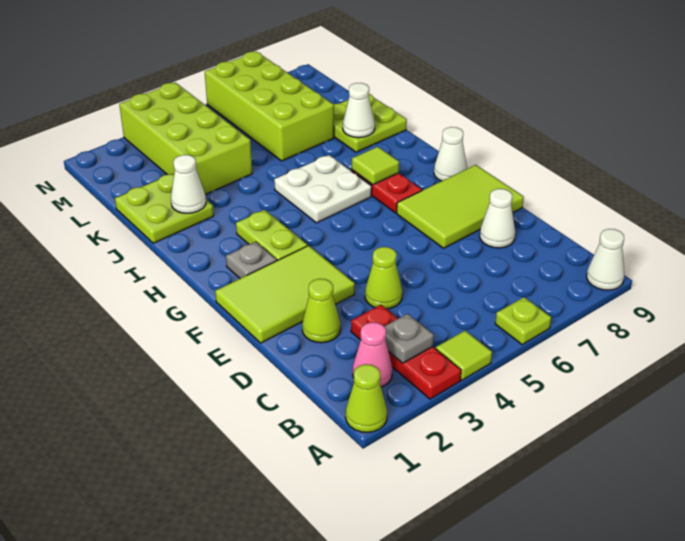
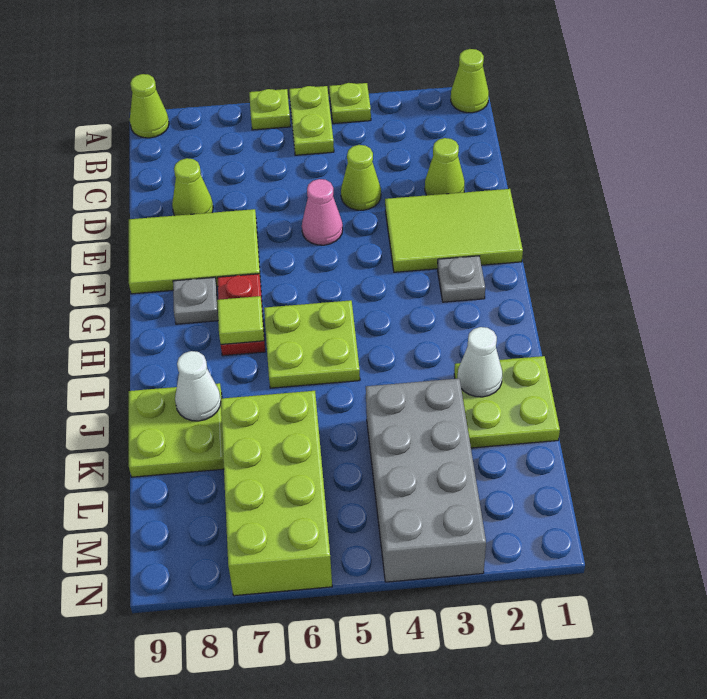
red 1x3 plate [351,305,461,399] -> none
lime 1x1 tile [436,331,492,380] -> lime 1x1 plate [329,83,371,124]
white 1x1 cone [587,229,625,290] -> lime 1x1 cone [130,74,169,138]
pink 1x1 cone [353,322,393,387] -> pink 1x1 cone moved to [302,179,343,245]
grey 1x1 plate [384,314,434,363] -> grey 1x1 plate moved to [173,277,218,324]
white 1x1 cone [480,189,515,248] -> lime 1x1 cone [172,158,213,216]
lime 1x2 plate [236,210,308,260] -> lime 1x2 plate moved to [289,86,334,155]
white 1x1 cone [434,127,467,181] -> none
white 2x2 plate [274,155,372,223] -> lime 2x2 plate [264,300,360,388]
lime 2x4 brick [119,83,252,194] -> grey 2x4 brick [366,378,486,582]

